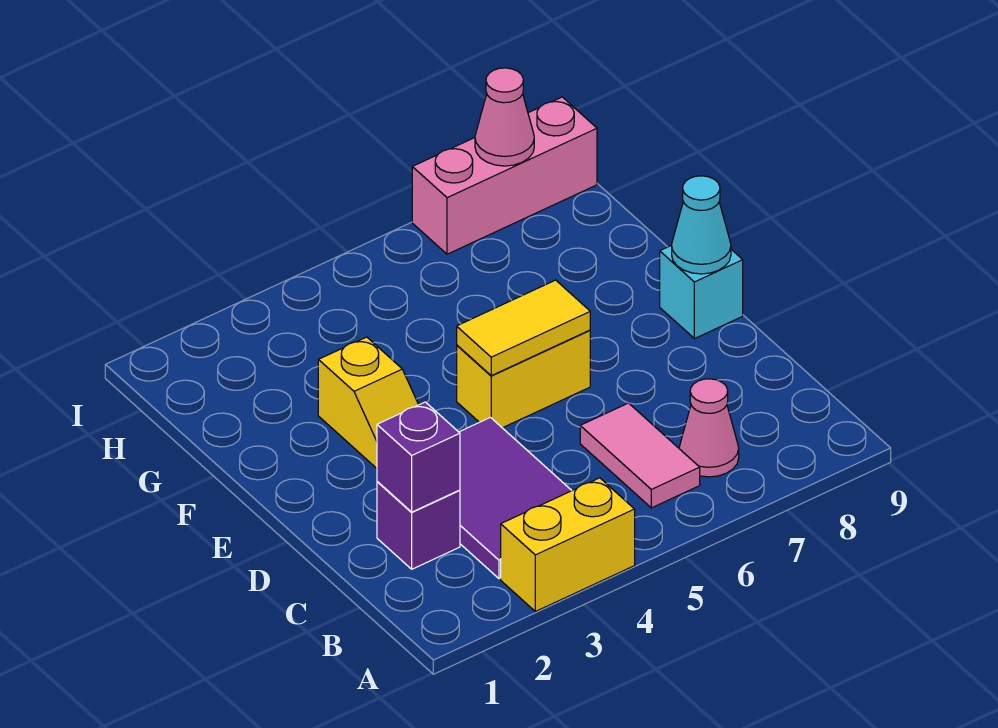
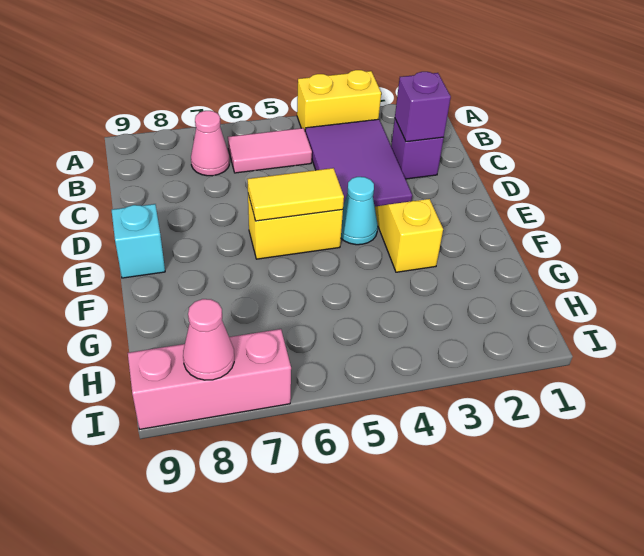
pink 1x2 tile [580,403,700,508] -> pink 1x2 tile turned to [228,128,312,173]
cyan 1x1 cone [672,176,731,274] -> cyan 1x1 cone moved to [341,177,378,245]

